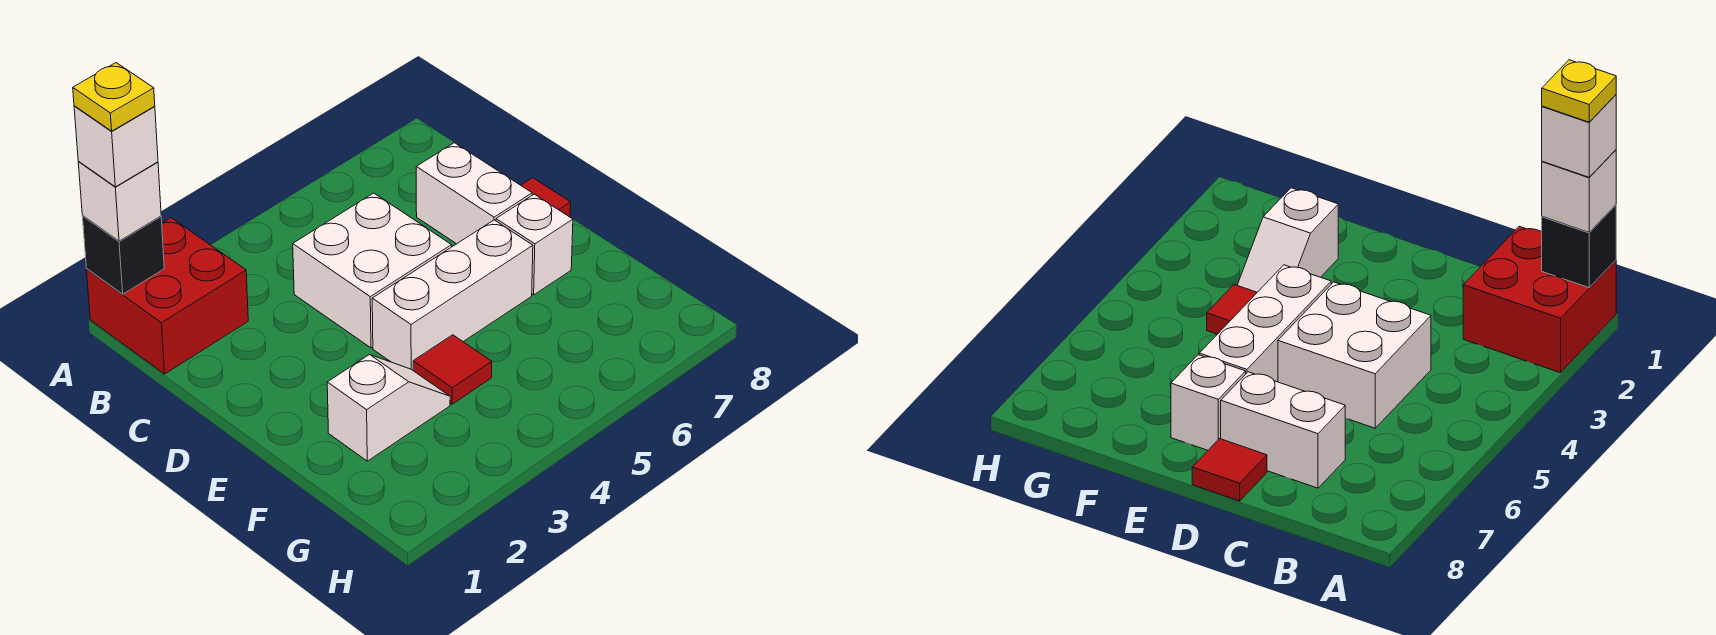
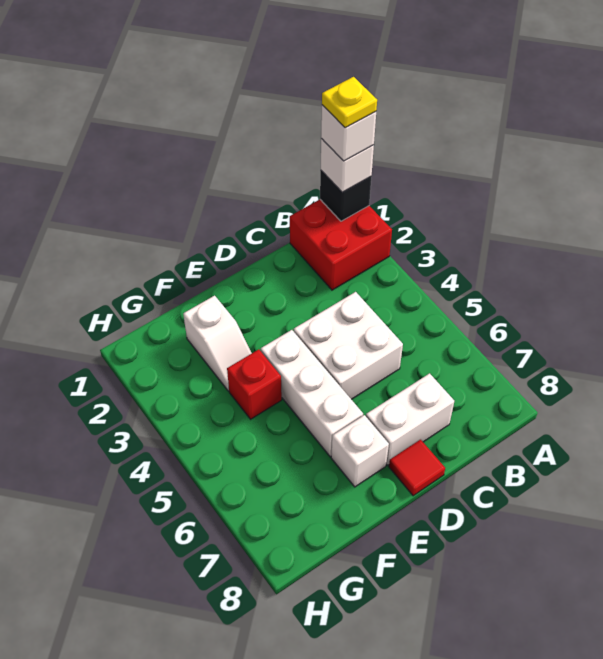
red 1x1 tile [413,335,492,404] -> red 1x1 brick [227,349,282,419]

